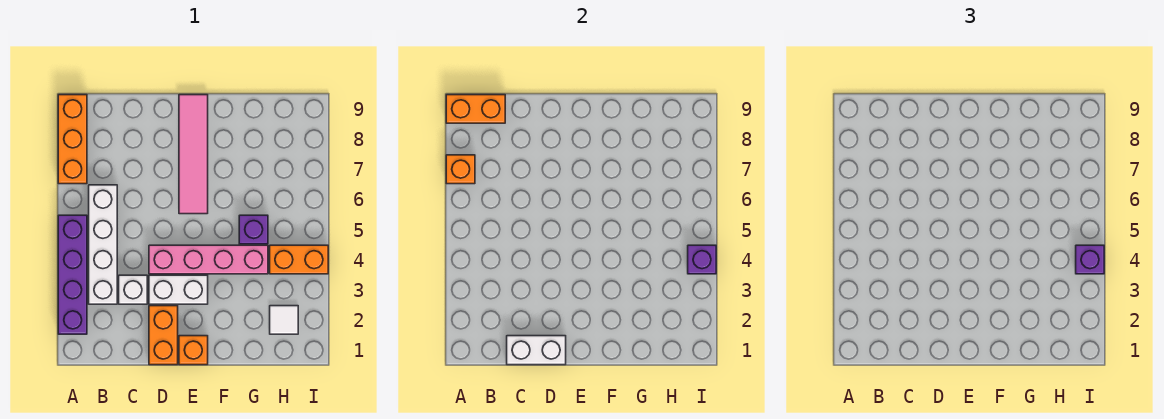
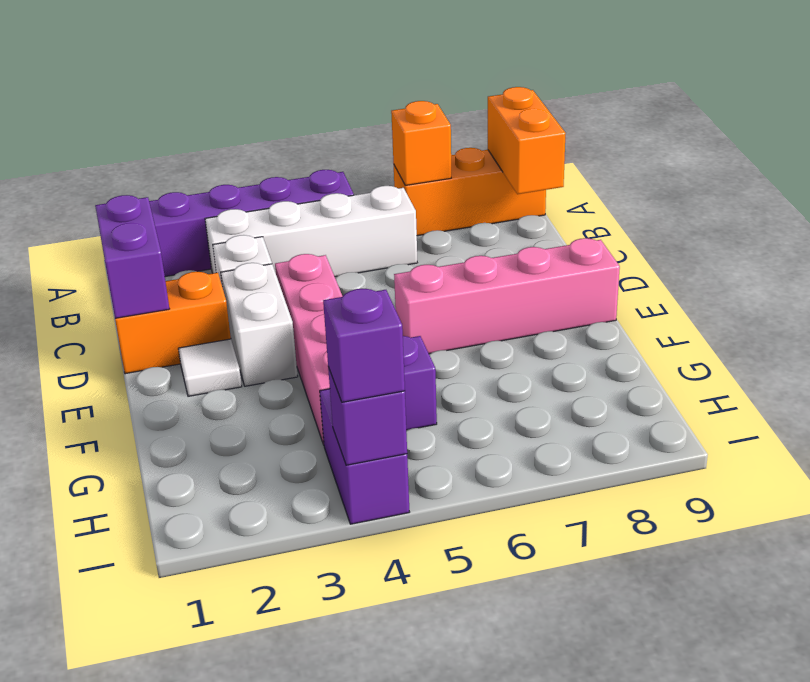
white 1x2 brick [507,336,566,365] -> purple 1x2 brick [95,195,169,318]
orange 1x1 brick [179,336,208,365] -> none
pink 1x4 tile [179,95,208,214] -> pink 1x4 brick [394,238,620,354]
white 1x1 tile [270,306,298,334] -> white 1x1 tile moved to [178,339,242,396]
orange 1x2 brick [270,245,328,274] -> purple 1x2 brick [320,389,409,524]

